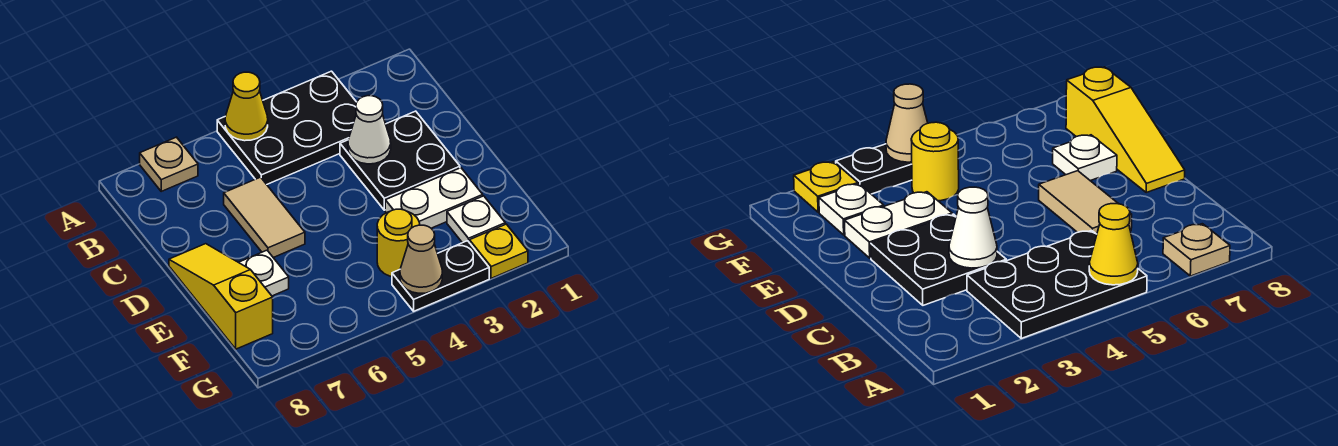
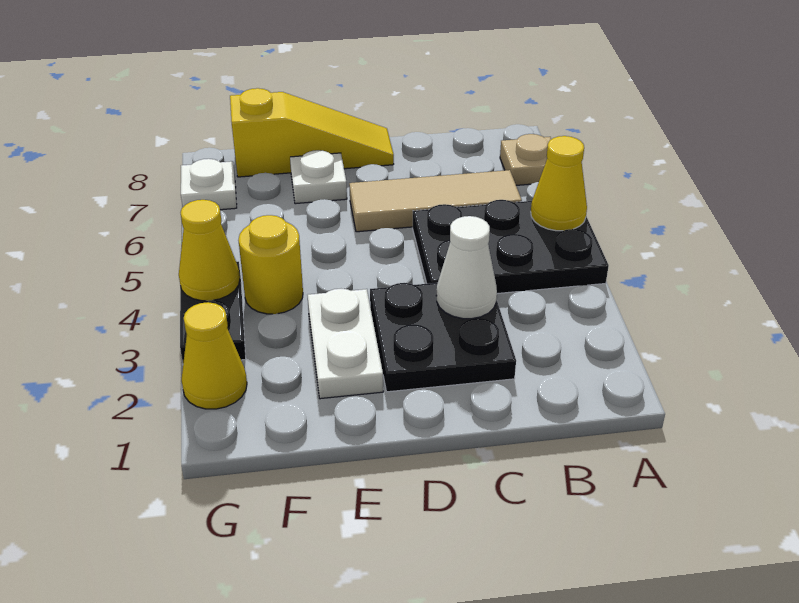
black 2x3 plate [217,71,357,184] -> black 2x3 plate turned to [413,200,609,294]
tan 1x2 tile [224,177,305,258] -> tan 1x3 tile [349,170,522,232]
white 1x1 plate [447,196,505,243] -> white 1x1 plate moved to [181,159,237,210]
yellow 1x1 plate [470,224,528,278] -> yellow 1x1 cone [181,302,247,409]
tan 1x1 cone [400,225,442,293] -> yellow 1x1 cone [179,200,240,301]

